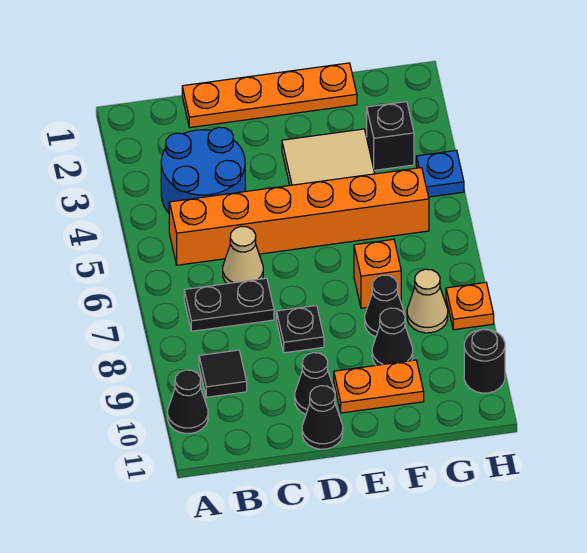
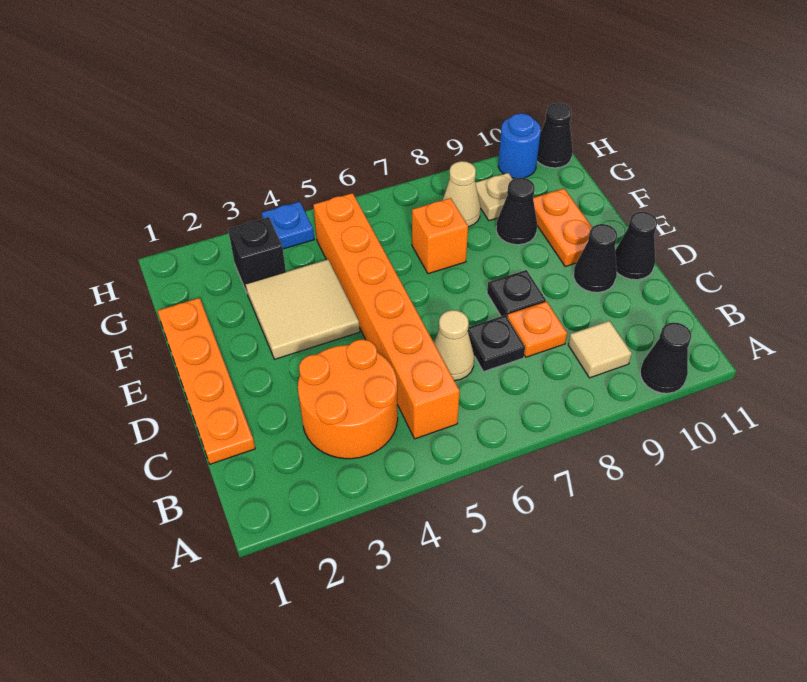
blue 2x2 round brick [161,127,245,213] -> orange 2x2 round brick [298,339,398,459]
black 1x2 plate [184,278,274,331] -> black 1x1 plate [468,315,525,372]
black 1x1 tile [199,350,247,397] -> tan 1x1 tile [568,321,632,378]
black 1x1 cone [365,275,405,337] -> black 1x1 cone moved to [537,103,573,168]
none -> tan 1x1 plate [475,173,513,221]
orange 1x1 plate [446,283,494,330] -> orange 1x1 plate moved to [507,302,567,357]
black 1x1 round brick [464,329,505,393] -> blue 1x1 round brick [498,113,541,178]

